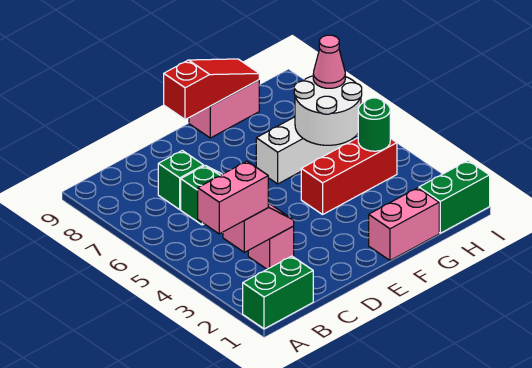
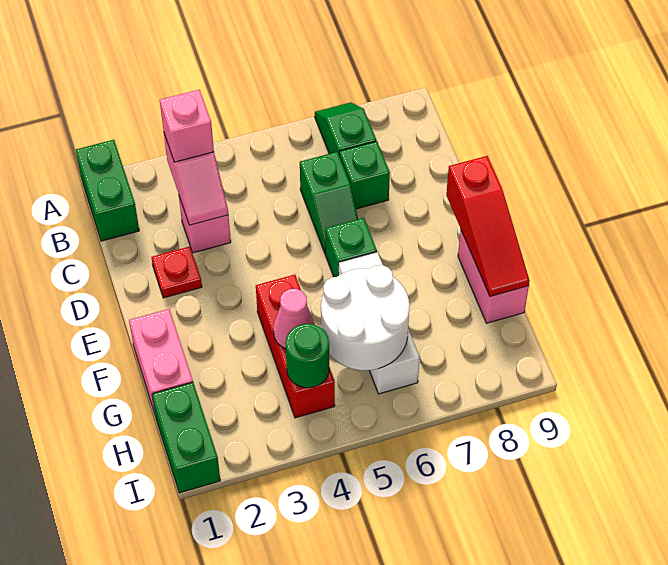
pink 1x2 brick [198,161,268,234] -> pink 1x1 brick [160,90,214,162]
none -> green 1x2 slope [315,102,376,154]
none -> red 1x1 plate [151,247,202,298]
none -> green 1x1 brick [325,218,377,277]
pink 1x1 cone [313,35,345,88] -> pink 1x1 cone moved to [273,289,315,349]

